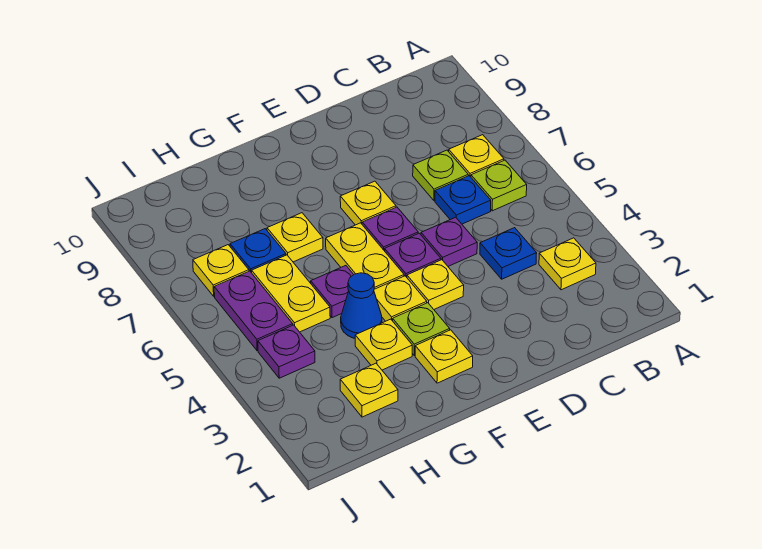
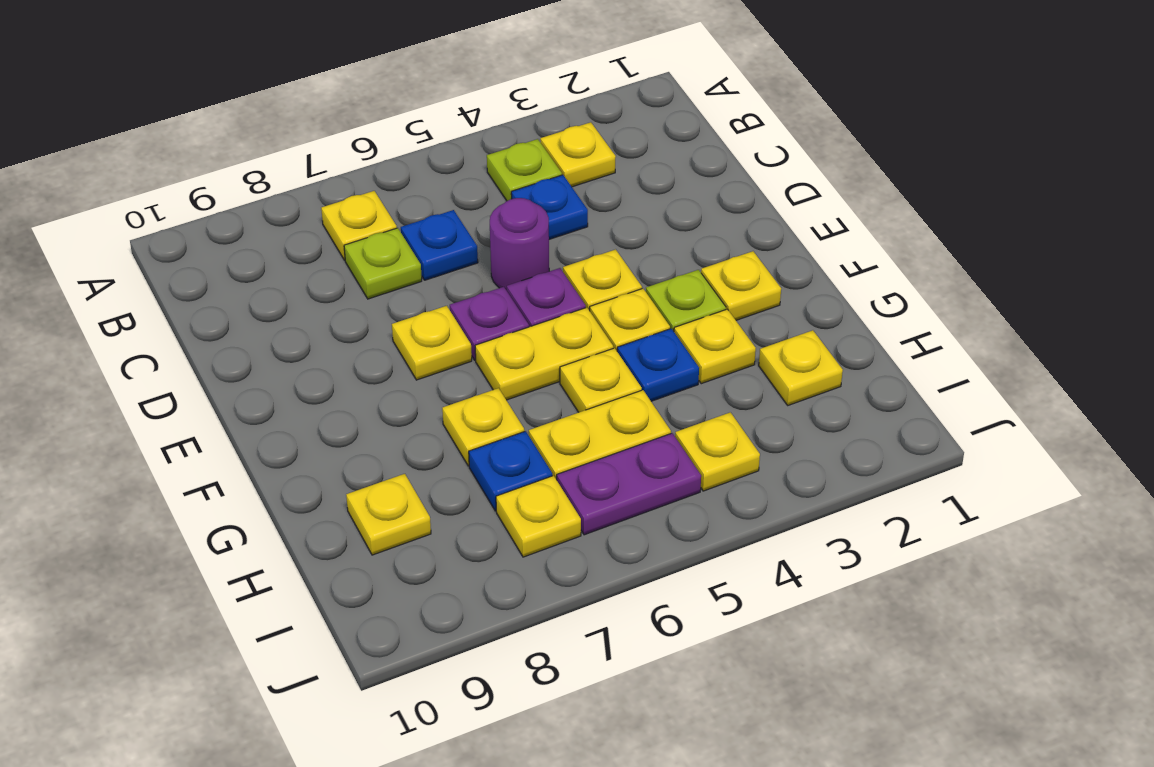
lime 1x1 plate [471,160,527,211] -> lime 1x1 plate moved to [487,139,562,201]
purple 1x1 plate [421,217,477,266] -> purple 1x1 round brick [490,198,549,290]
blue 1x1 cone [341,273,382,338] -> blue 1x1 plate [617,329,699,401]
purple 1x1 plate [311,266,354,318] -> yellow 1x1 plate [560,348,642,412]
none -> yellow 1x1 plate [346,474,431,555]
purple 1x1 plate [258,325,315,378] -> yellow 1x1 plate [675,412,760,491]

